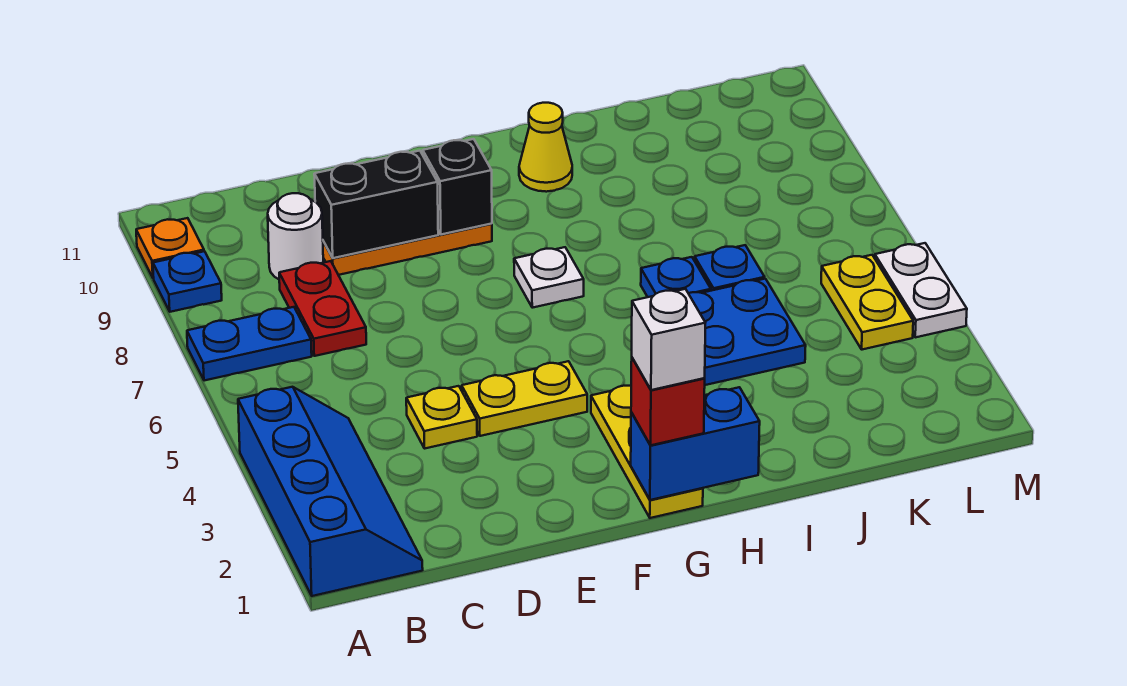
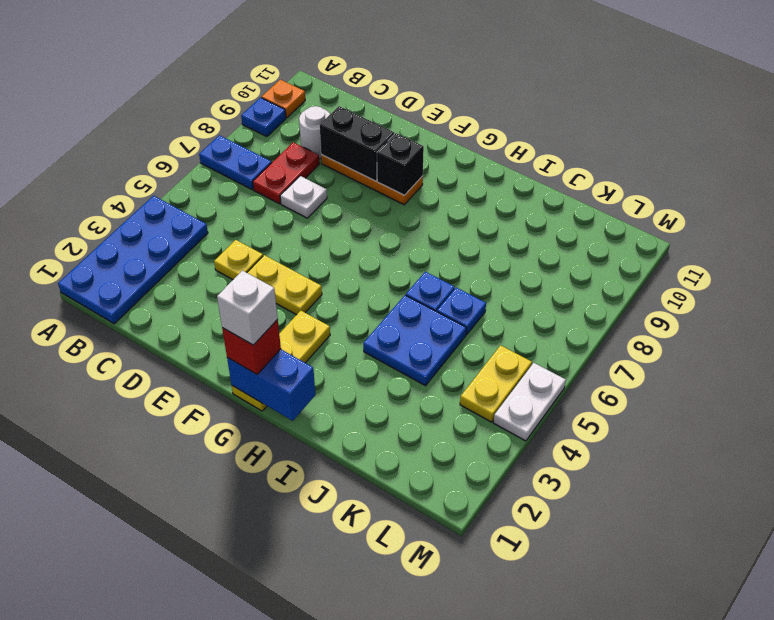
blue 2x4 slope [238,387,423,596] -> blue 2x4 plate [58,196,208,324]
white 1x1 plate [514,247,584,308] -> white 1x1 plate moved to [280,176,327,218]
yellow 1x1 cone [519,103,572,192] -> none

